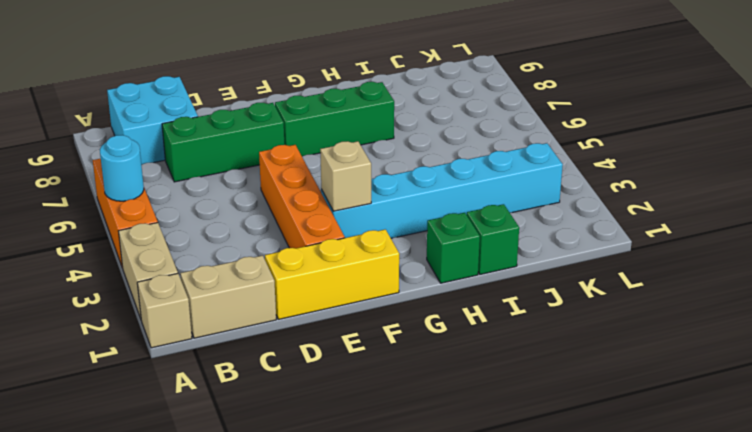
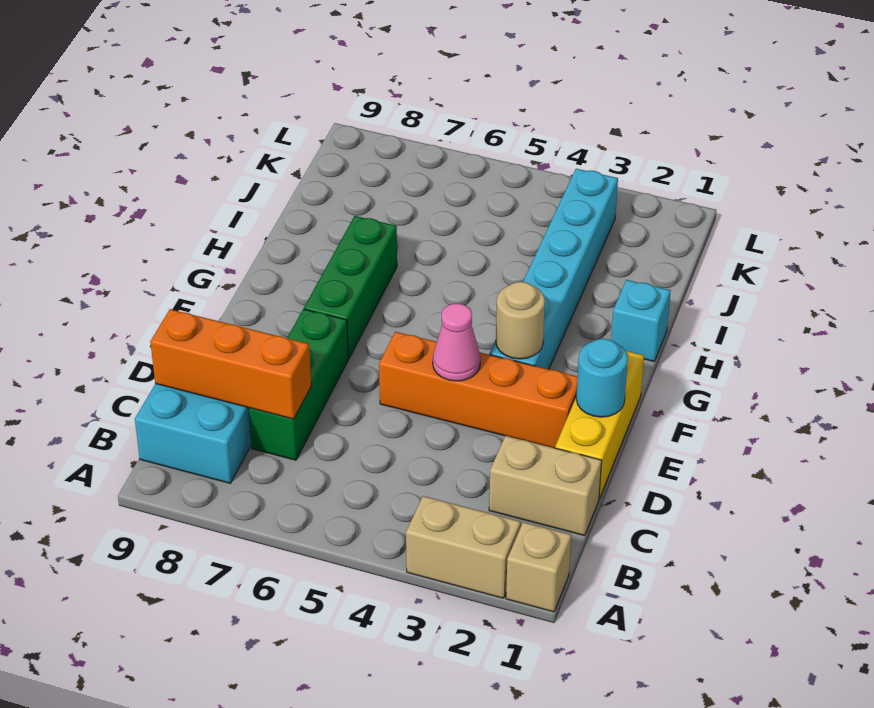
orange 1x3 brick [93,159,158,268] -> orange 1x3 brick moved to [150,309,311,419]
cyan 1x1 round brick [100,135,144,201] -> cyan 1x1 round brick moved to [576,339,628,417]
tan 1x2 brick [180,255,276,338] -> tan 1x2 brick turned to [489,436,602,535]
none -> pink 1x1 cone [433,303,480,381]
tan 1x1 brick [320,141,371,211] -> tan 1x1 round brick [496,282,545,359]
green 1x1 brick [427,213,480,283] -> cyan 1x1 brick [611,280,671,361]
green 1x1 brick [467,204,519,274] -> none

